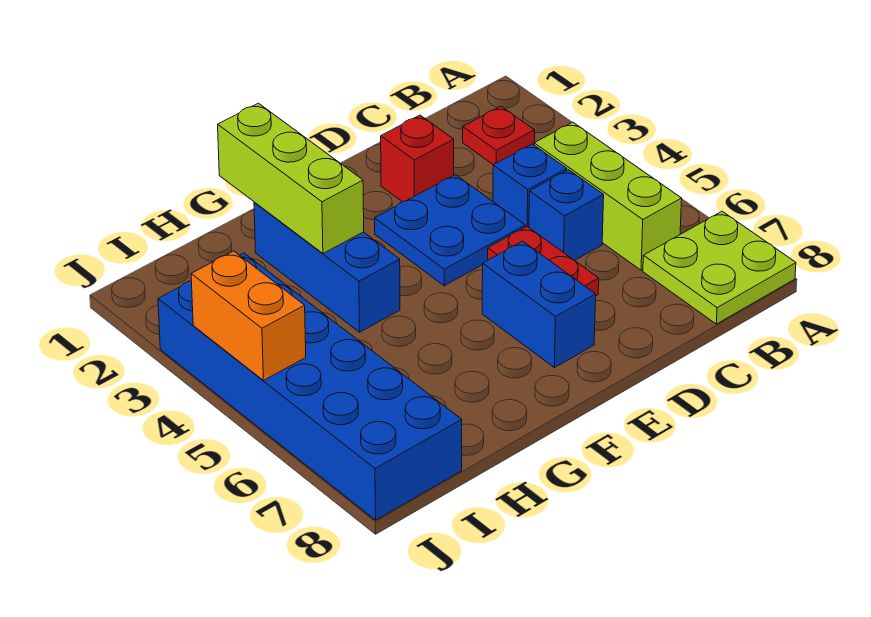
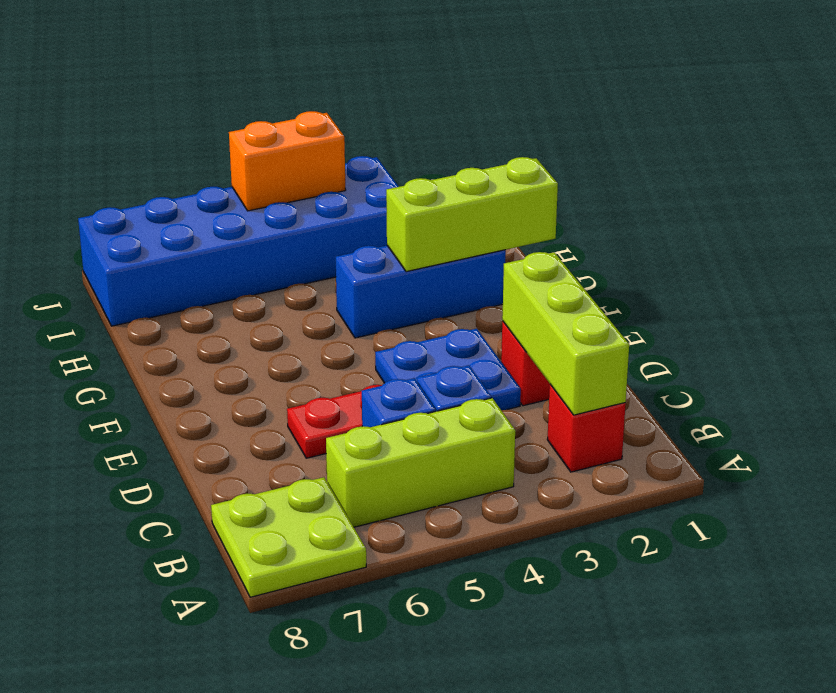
red 1x1 plate [463,106,535,165] -> red 1x1 brick [547,384,626,472]
none -> lime 1x3 brick [502,252,629,415]
blue 1x2 brick [482,241,596,368] -> none

